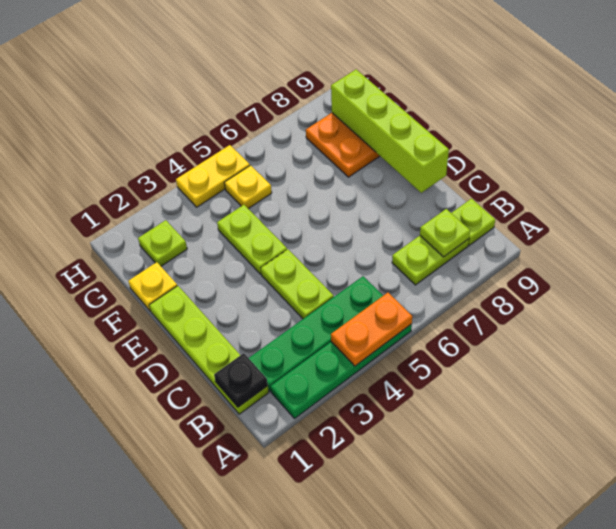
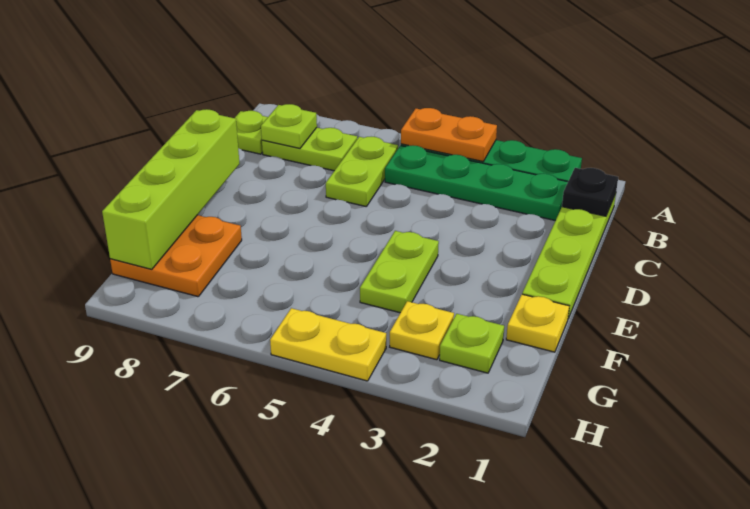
lime 1x2 plate [261,250,334,319] -> lime 1x2 plate moved to [326,137,398,207]
yellow 1x1 plate [224,165,272,209] -> yellow 1x1 plate moved to [390,301,454,360]

